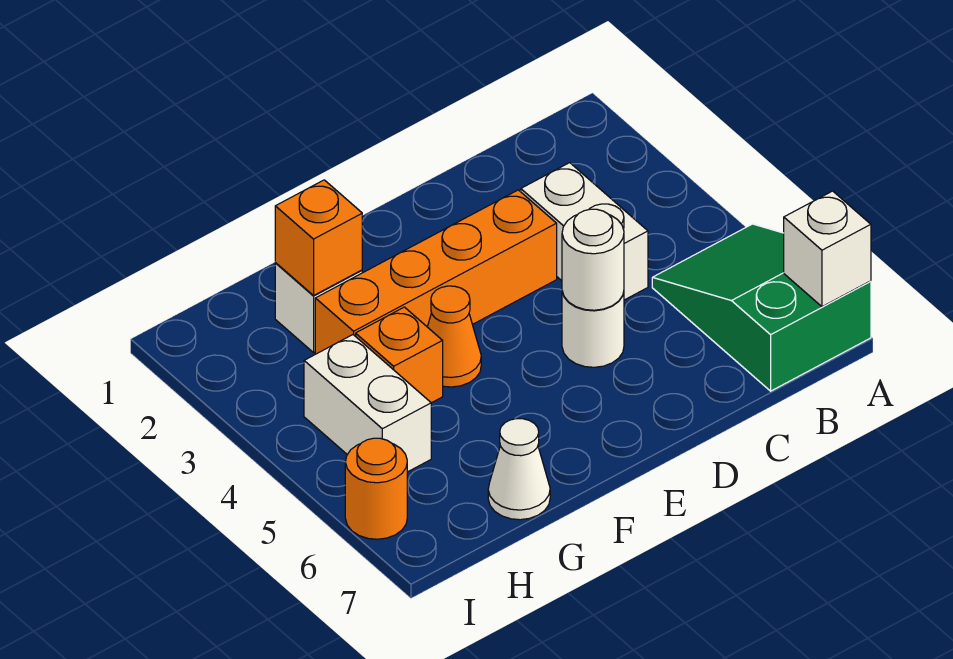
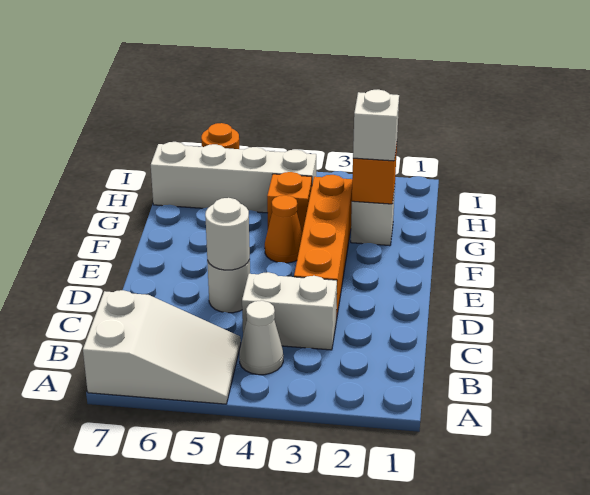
green 2x3 slope [652,224,871,391] -> white 2x3 slope [83,290,241,404]
white 1x1 brick [784,191,871,307] -> white 1x1 brick moved to [353,90,399,161]
white 1x1 cone [488,419,550,520] -> white 1x1 cone moved to [239,301,283,375]
white 1x2 brick [304,335,431,472] -> white 1x4 brick [151,142,316,213]

